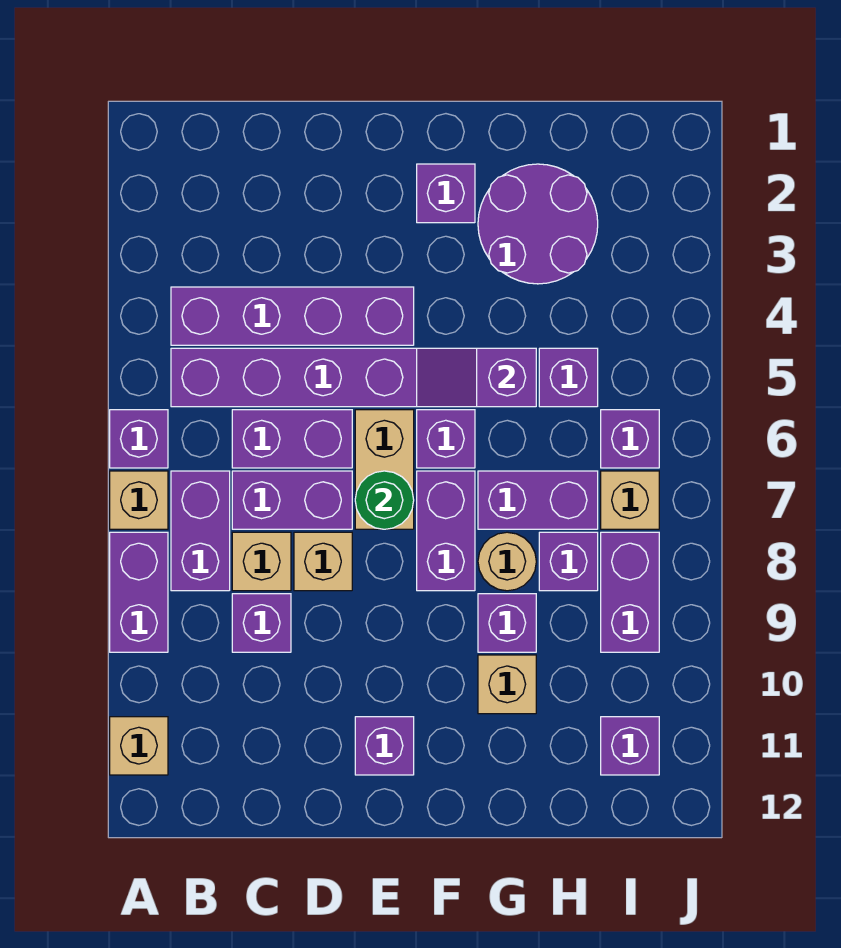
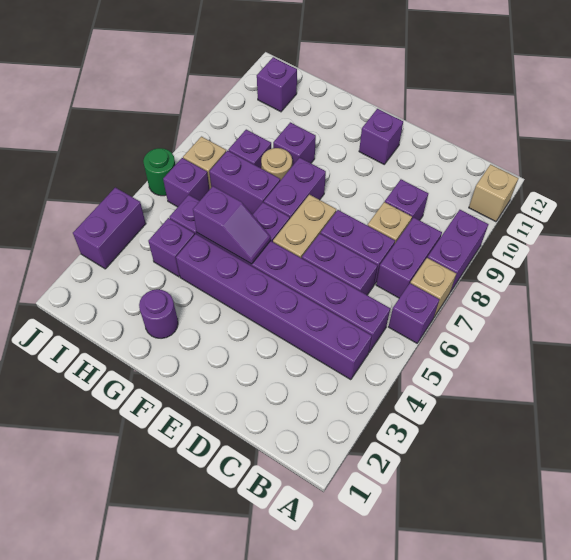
purple 1x4 brick [171,287,414,345] -> purple 1x6 brick [176,234,372,380]
tan 1x1 brick [294,532,352,591] -> none
green 1x1 round brick [355,471,414,529] -> green 1x1 round brick moved to [143,148,175,196]
purple 1x1 brick [417,164,475,223] -> purple 1x1 brick moved to [148,218,195,277]
purple 2x2 round brick [478,164,598,284] -> purple 1x1 round brick [139,289,178,338]
tan 1x1 brick [478,655,536,714] -> none
purple 1x2 brick [601,532,659,652] -> purple 1x2 brick moved to [73,187,146,269]

